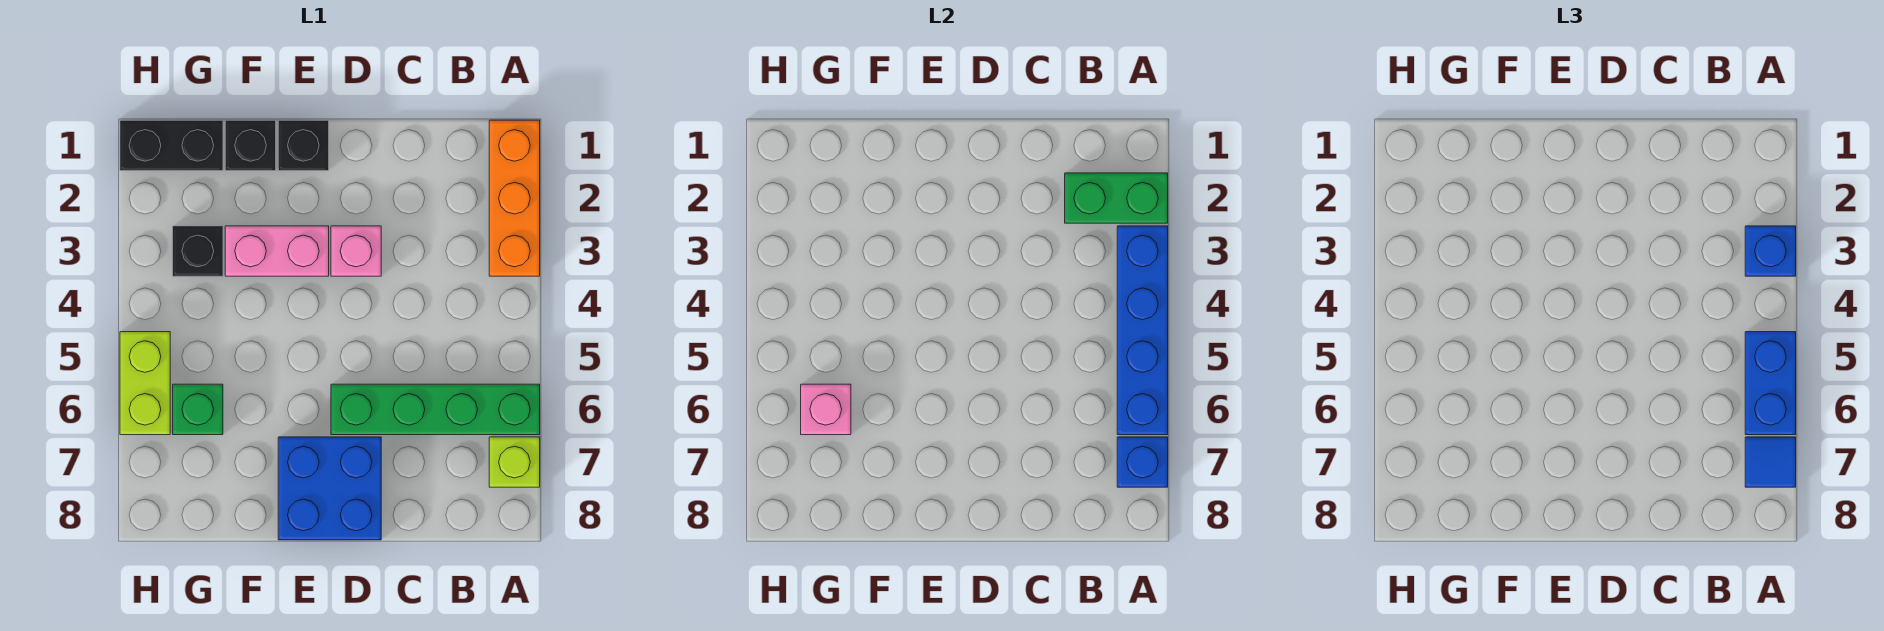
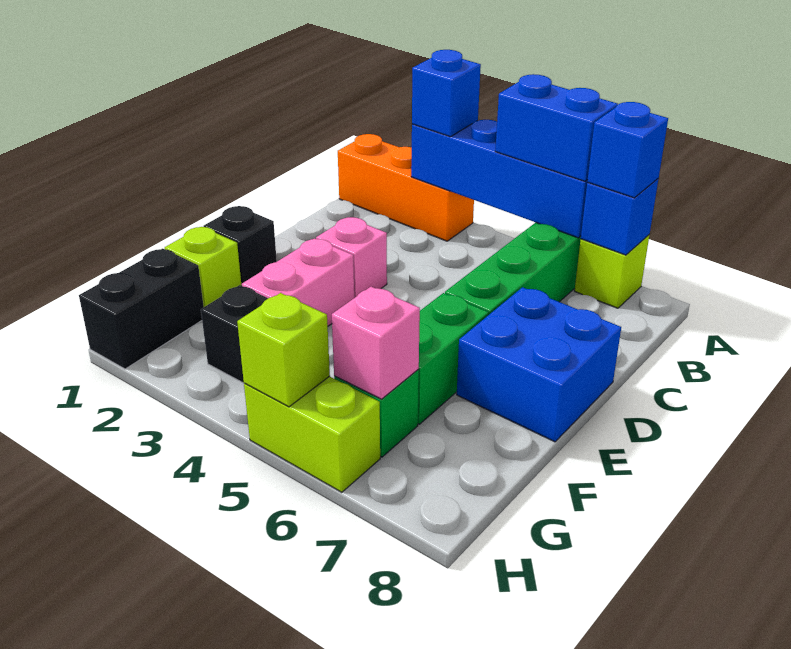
green 1x2 brick [1065,173,1168,223] -> green 1x2 brick moved to [418,293,489,424]
blue 1x1 tile [1745,437,1796,487] -> blue 1x1 brick [587,102,668,198]
black 1x1 brick [225,120,276,171] -> lime 1x1 brick [165,227,241,307]
none -> lime 1x1 brick [237,293,330,407]

